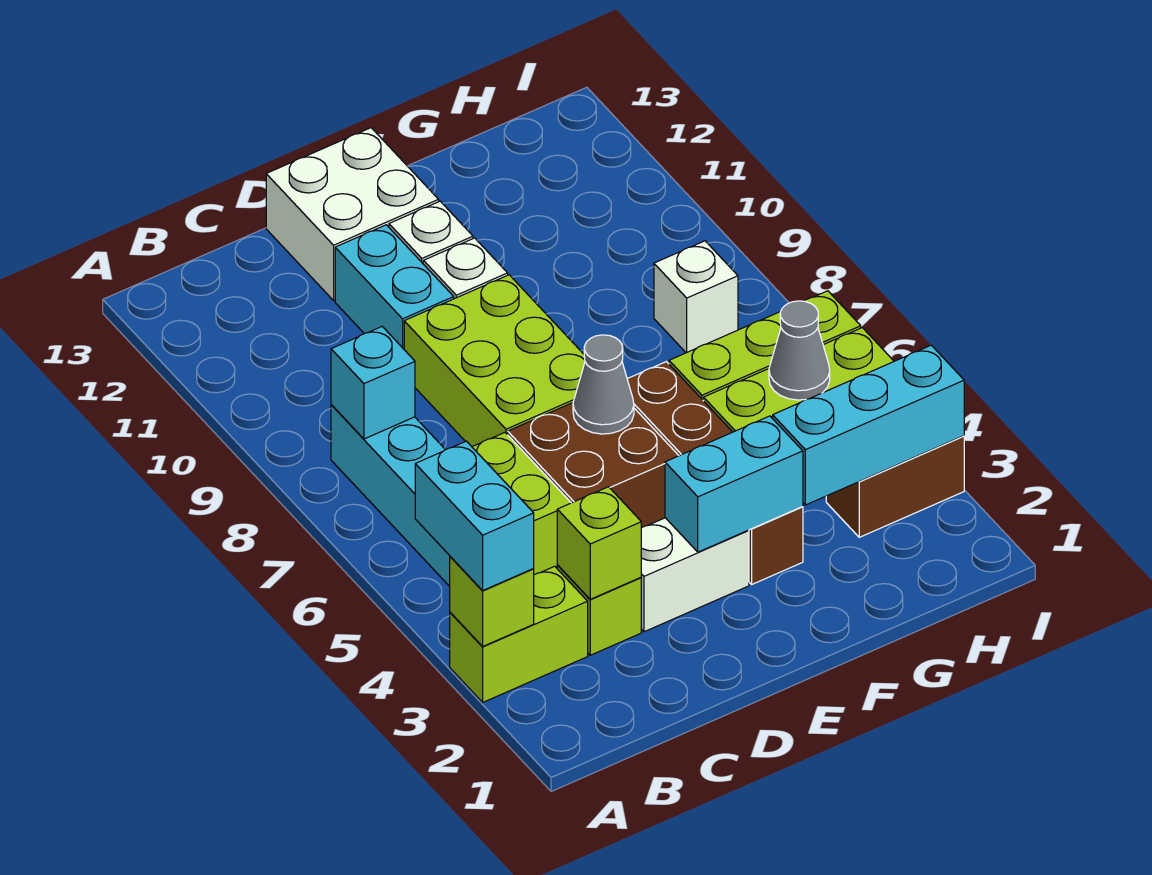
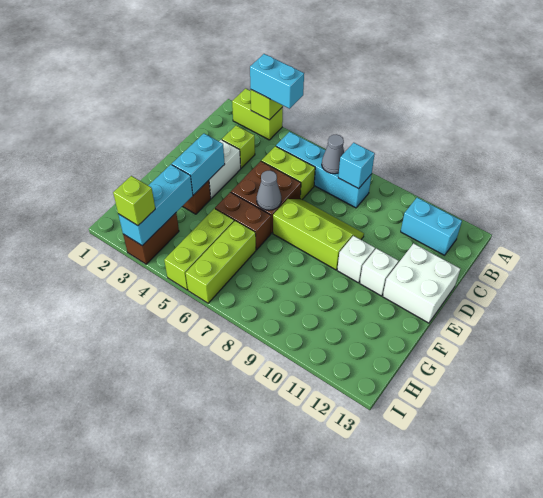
lime 1x2 brick [450,566,588,702] -> lime 1x2 brick turned to [232,88,283,140]
lime 1x1 brick [557,487,641,599] -> lime 1x1 brick moved to [113,176,155,226]
lime 2x3 brick [404,275,585,447] -> lime 2x3 slope [273,199,364,270]
cyan 1x2 brick [335,225,454,349] -> cyan 1x2 brick moved to [401,198,462,255]
grey 1x1 cone [769,301,830,400] -> grey 1x1 cone moved to [322,134,344,174]
white 1x1 brick [654,241,738,353] -> none

